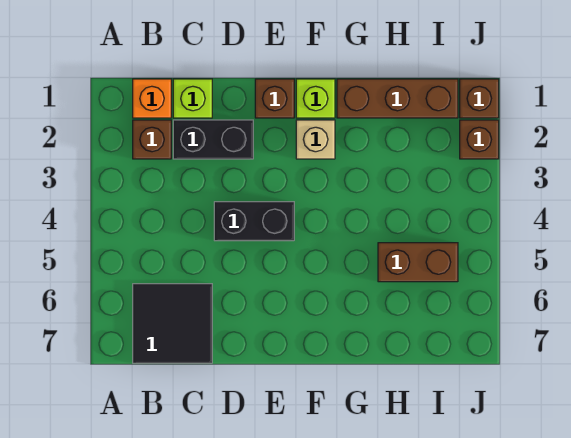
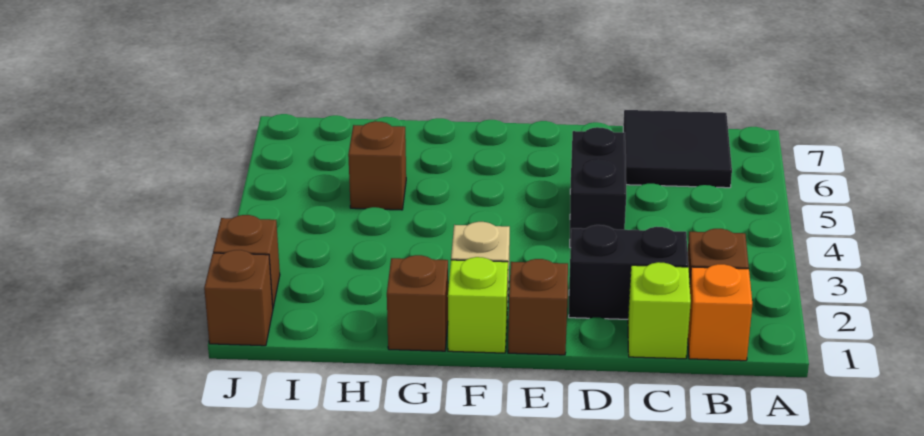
black 1x2 brick [214,202,294,241] -> black 1x2 brick turned to [570,127,626,248]
brown 1x3 brick [337,79,458,118] -> brown 1x1 brick [387,255,448,351]
brown 1x2 brick [378,243,458,282] -> brown 1x1 brick [348,121,406,210]

